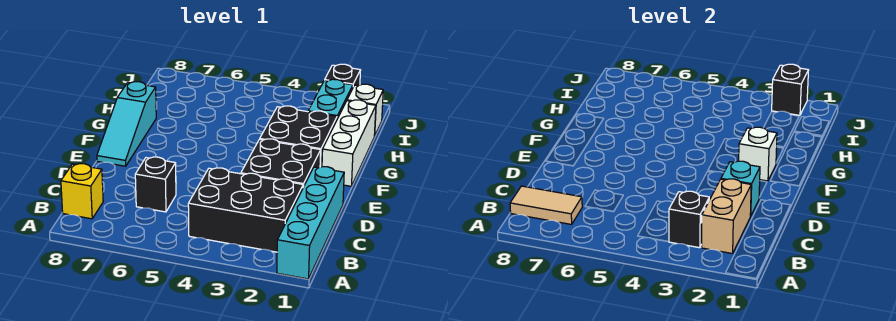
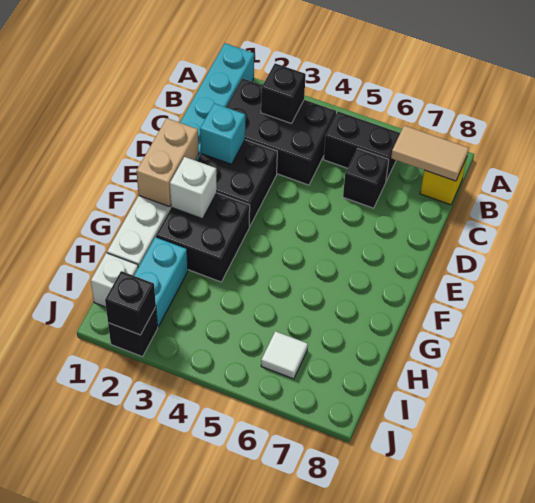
tan 1x2 brick [701,179,751,254] -> tan 1x2 brick moved to [136,118,199,207]
none -> black 1x2 brick [324,112,400,181]
cyan 1x3 slope [97,82,156,166] -> none
none -> white 1x1 tile [261,331,308,379]

